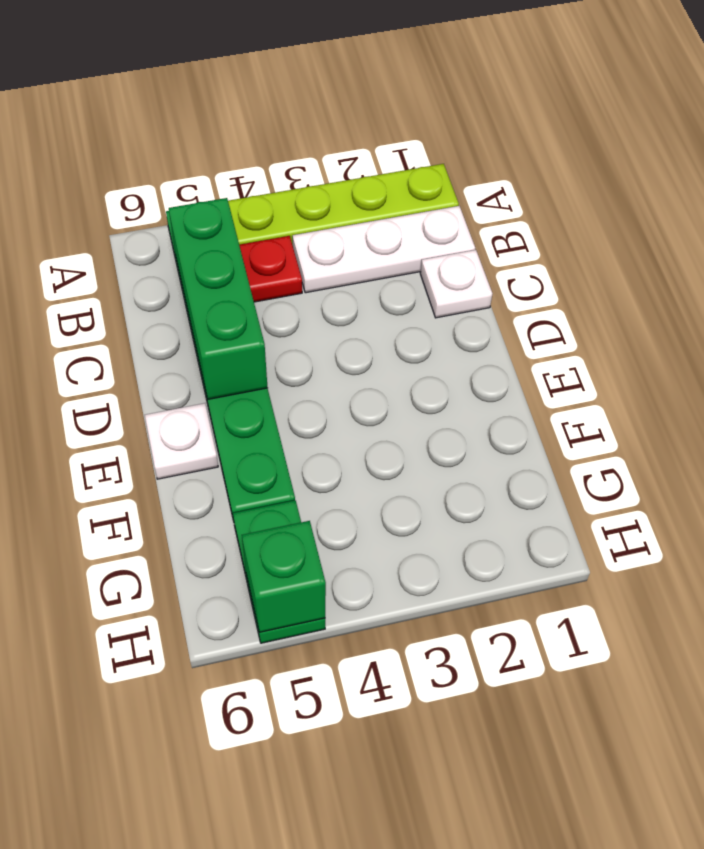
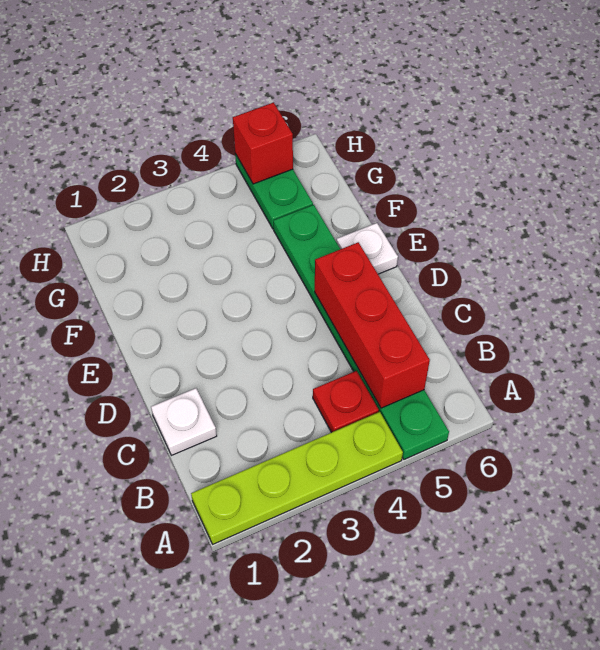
white 1x3 plate [293,206,475,293] -> none
green 1x3 brick [169,198,268,399] -> red 1x3 brick [315,242,430,408]
green 1x1 brick [242,521,326,632] -> red 1x1 brick [233,103,293,184]

